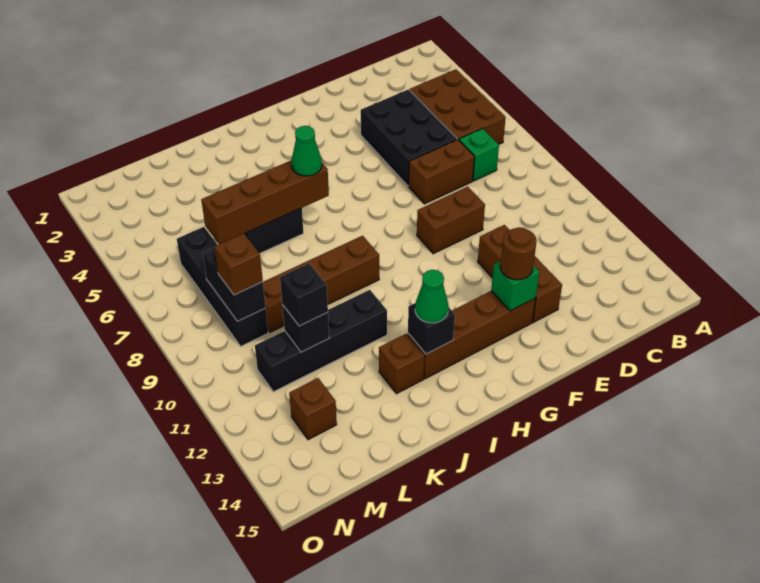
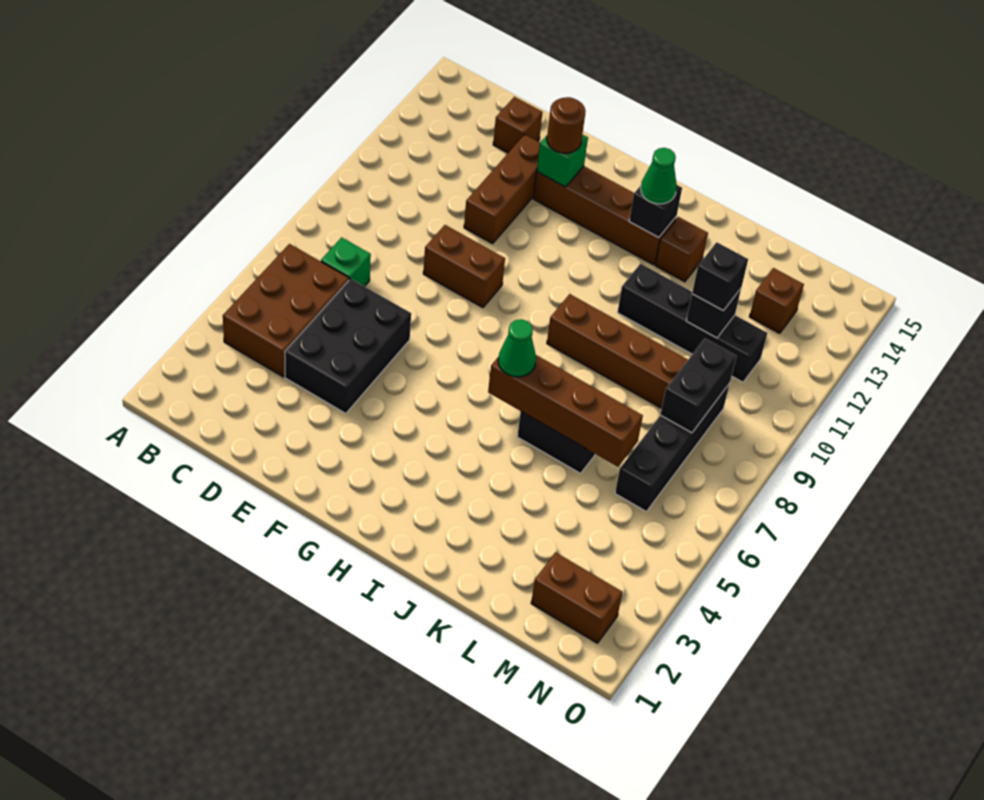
brown 1x2 brick [409,140,474,204] -> brown 1x2 brick moved to [531,552,622,643]
brown 1x1 brick [215,233,263,295] -> brown 1x1 brick moved to [493,97,543,153]

